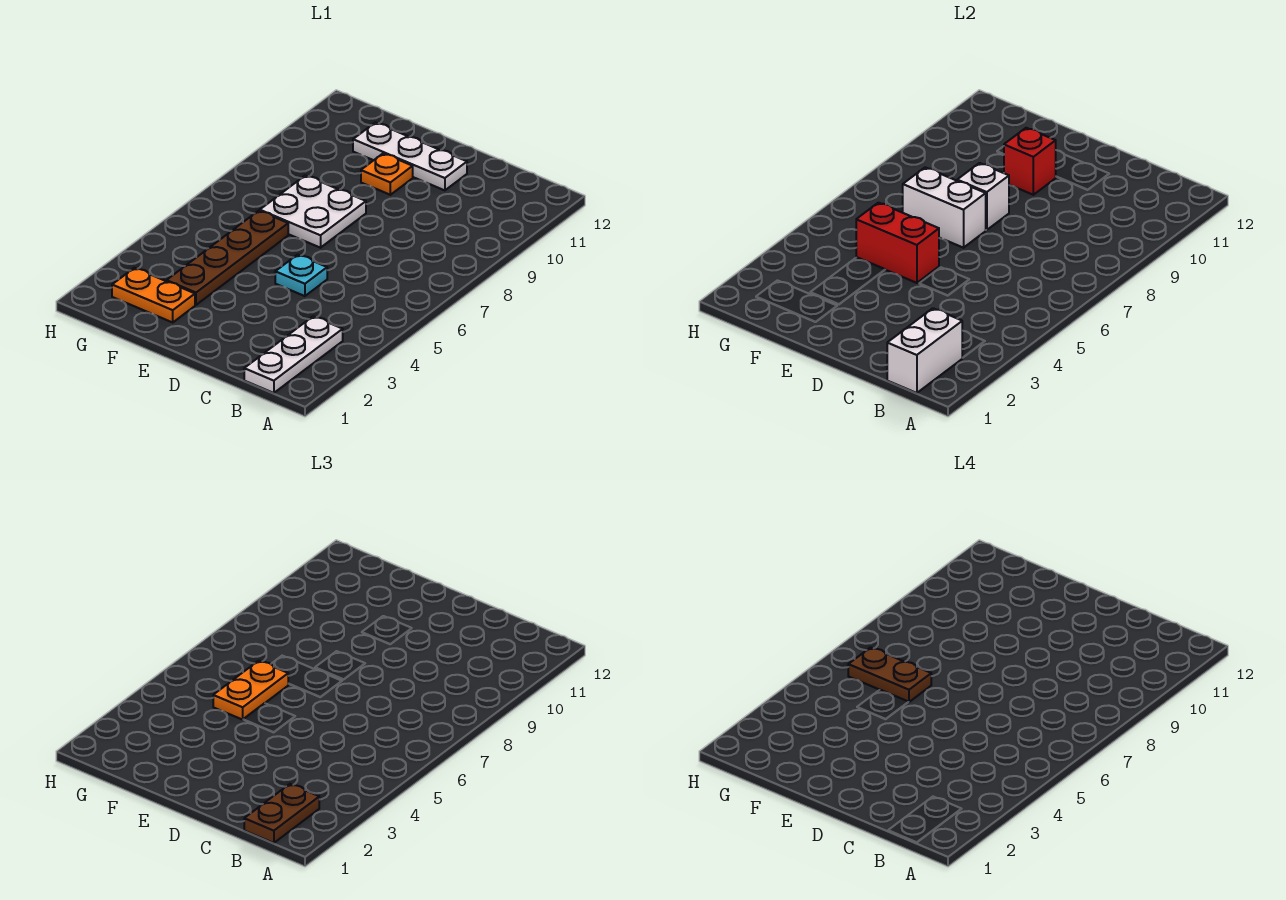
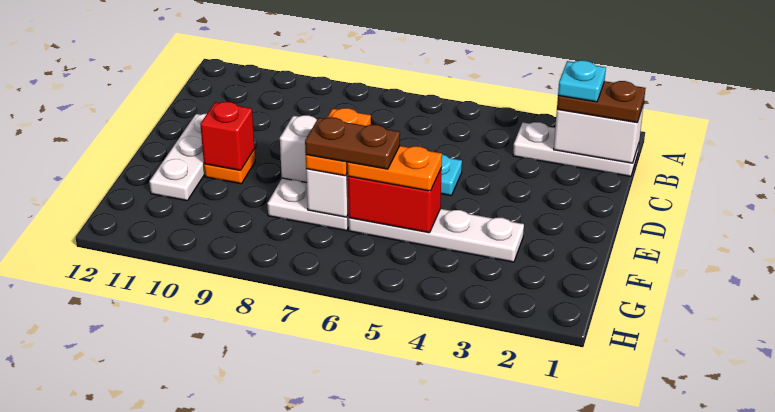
none -> cyan 1x1 plate [558,60,606,102]
red 1x2 brick [856,203,939,283] -> red 1x2 brick turned to [348,168,442,233]
orange 1x2 plate [112,268,195,322] -> orange 1x2 plate moved to [306,108,371,176]
brown 1x4 plate [167,211,288,305] -> white 1x4 plate [349,209,524,262]
brown 1x2 plate [848,647,931,702] -> brown 1x2 plate turned to [305,117,400,169]

